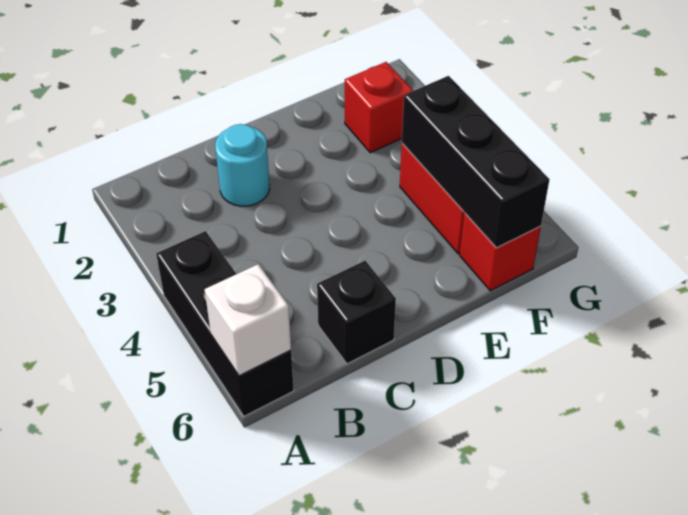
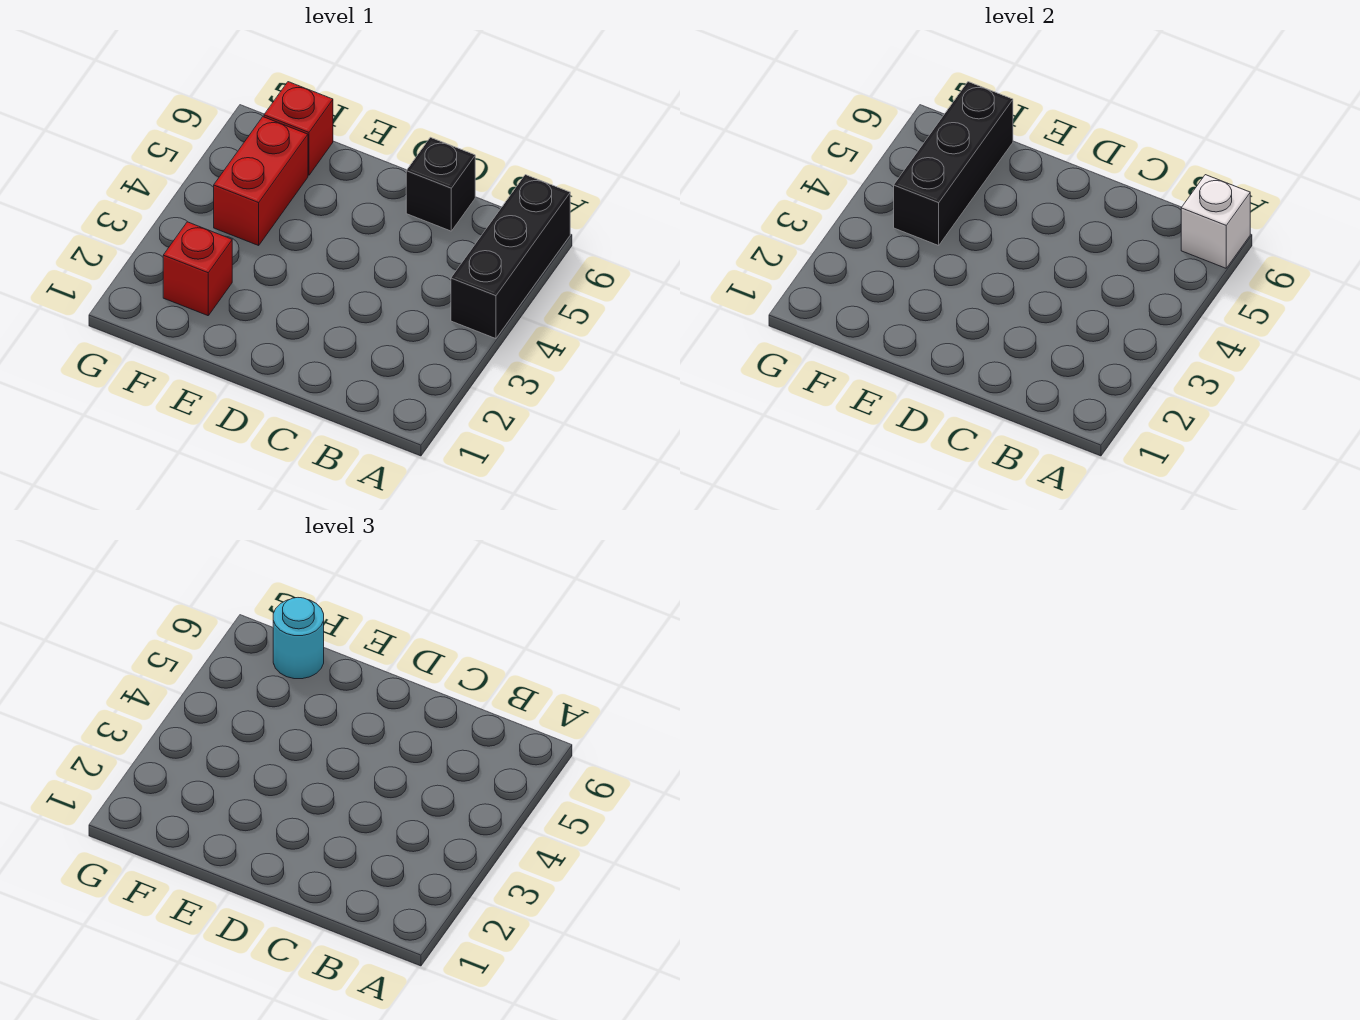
cyan 1x1 round brick [215,124,270,206] -> cyan 1x1 round brick moved to [273,598,324,679]

